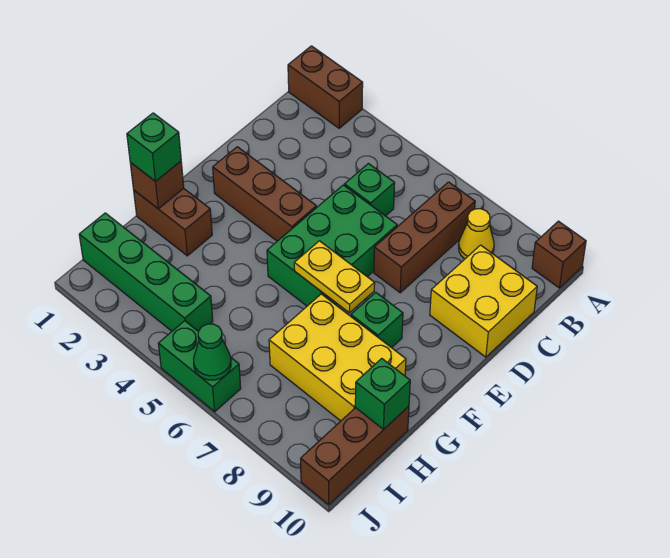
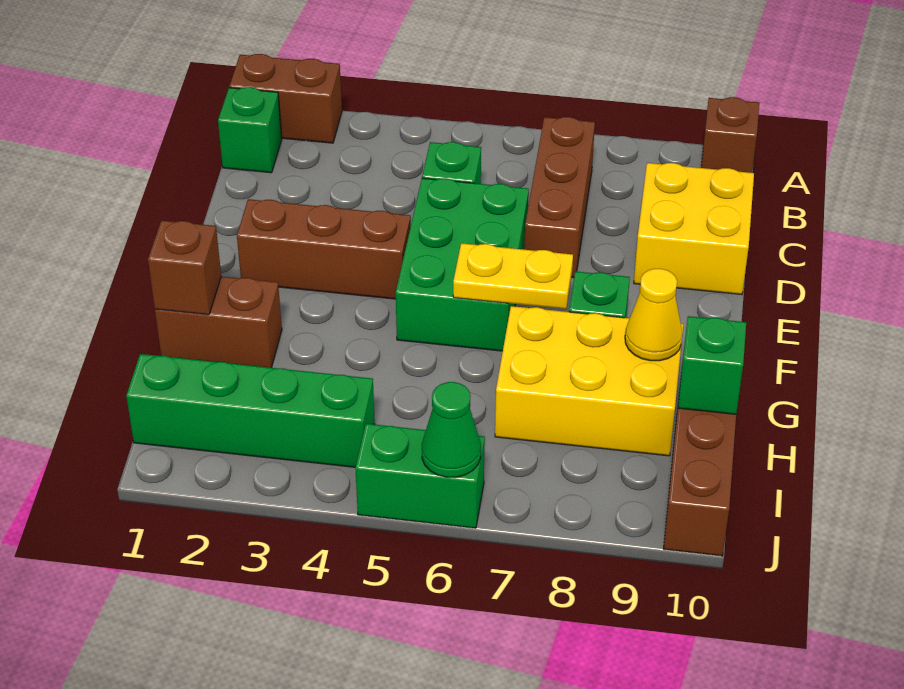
yellow 1x1 cone [459,209,494,259] -> yellow 1x1 cone moved to [625,269,682,361]
green 1x1 brick [127,113,181,181] -> green 1x1 brick moved to [218,87,282,173]

